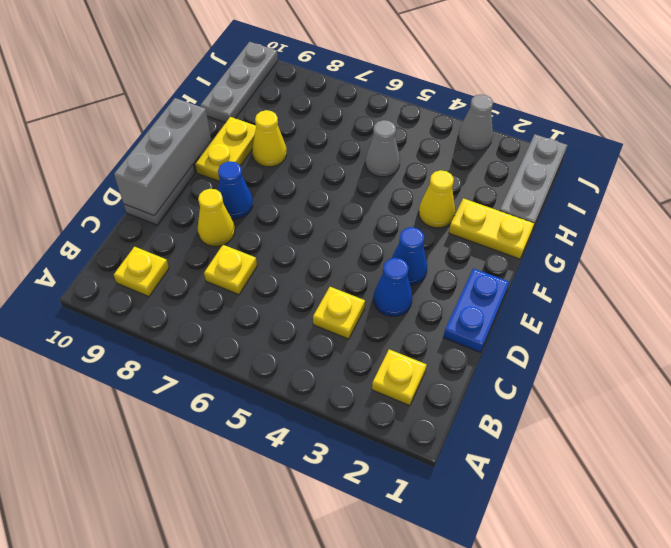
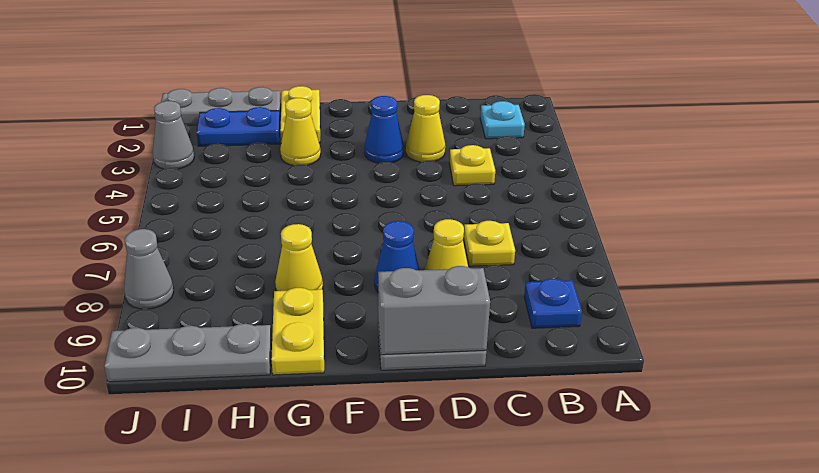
yellow 1x1 plate [372,349,426,406] -> cyan 1x1 plate [480,101,525,139]
yellow 1x1 plate [114,247,169,297] -> blue 1x1 plate [524,279,582,328]
blue 1x2 plate [443,268,509,352] -> blue 1x2 plate moved to [197,107,280,146]
blue 1x1 cone [374,258,412,316] -> yellow 1x1 cone [406,95,445,162]
grey 1x3 brick [114,98,211,216] -> grey 1x2 brick [378,266,490,355]
yellow 1x2 plate [195,117,256,181] -> yellow 1x2 plate turned to [271,288,324,375]
grey 1x1 cone [365,120,400,177] -> grey 1x1 cone moved to [124,229,174,309]

